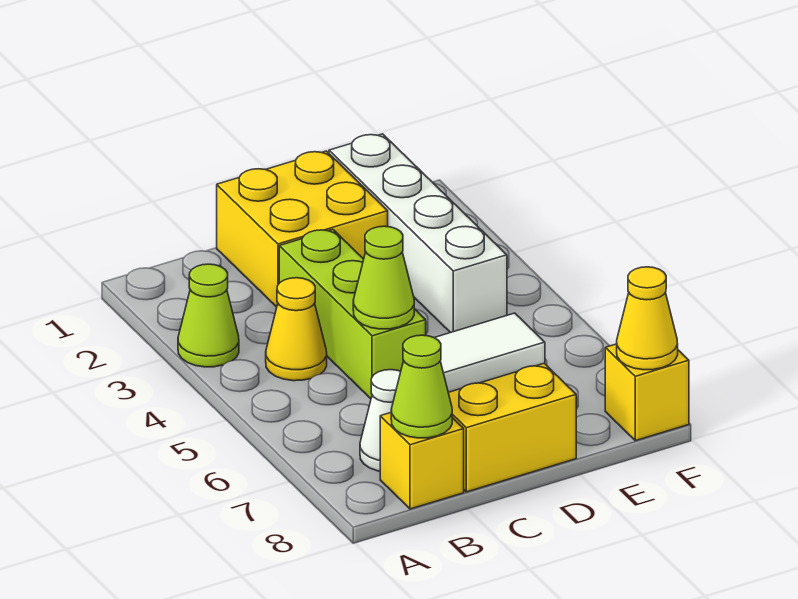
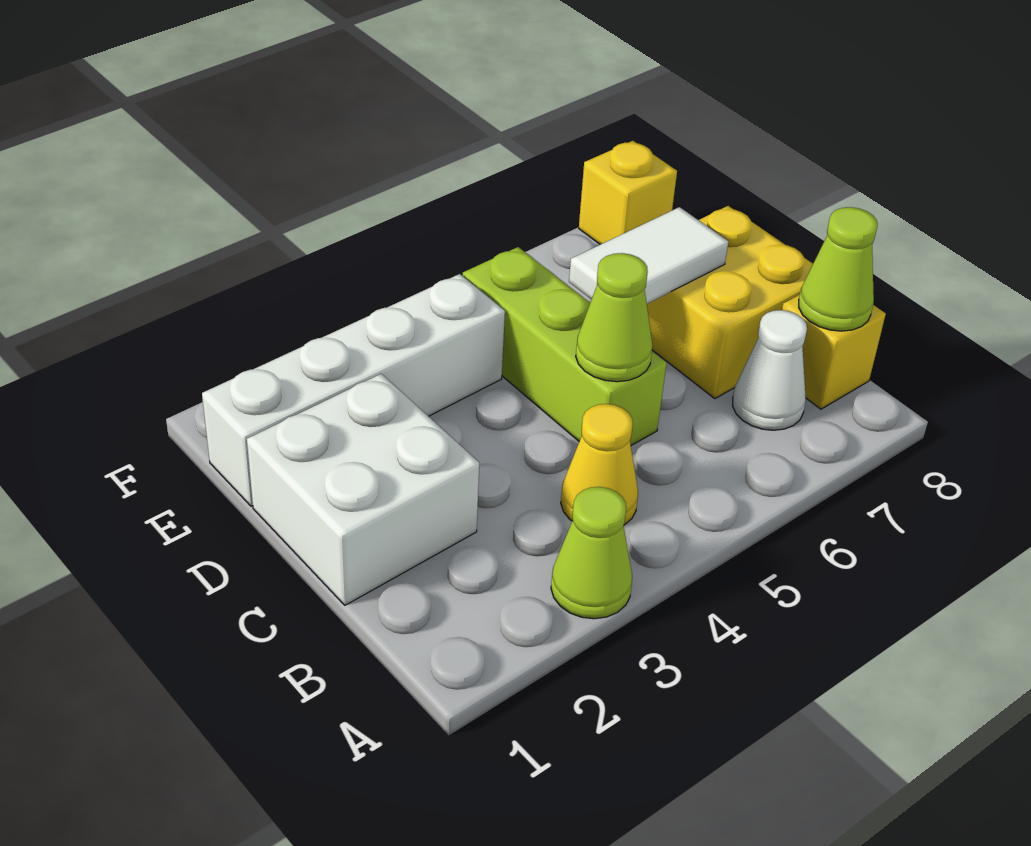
yellow 2x2 brick [217,151,388,307] -> white 2x2 brick [247,374,479,605]
lime 1x3 brick [279,229,426,399] -> lime 1x3 brick turned to [463,247,667,445]
white 1x2 tile [435,313,545,392] -> white 1x2 tile turned to [569,207,728,304]
yellow 1x1 cone [617,267,678,370] -> none

